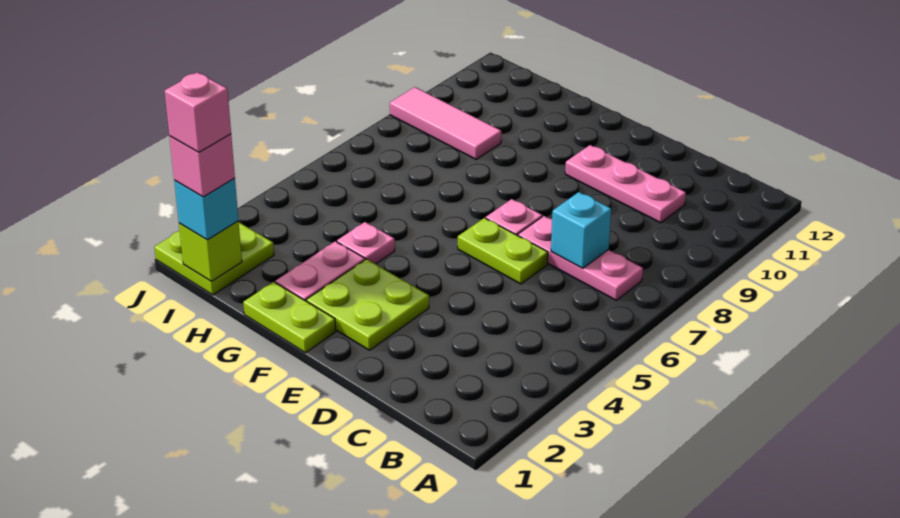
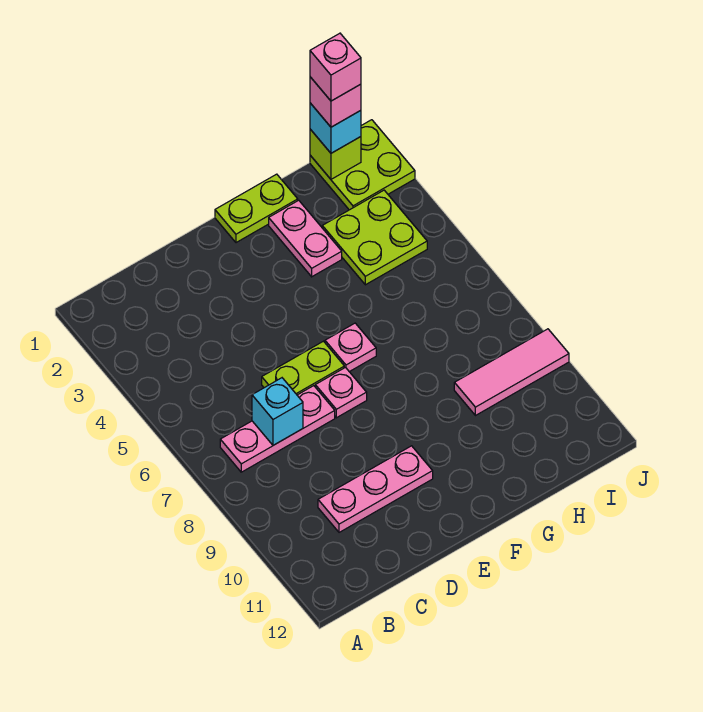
lime 2x2 plate [306,259,429,350] -> lime 2x2 plate moved to [322,190,427,285]
pink 1x1 plate [337,222,395,264] -> pink 1x1 plate moved to [325,323,376,372]

